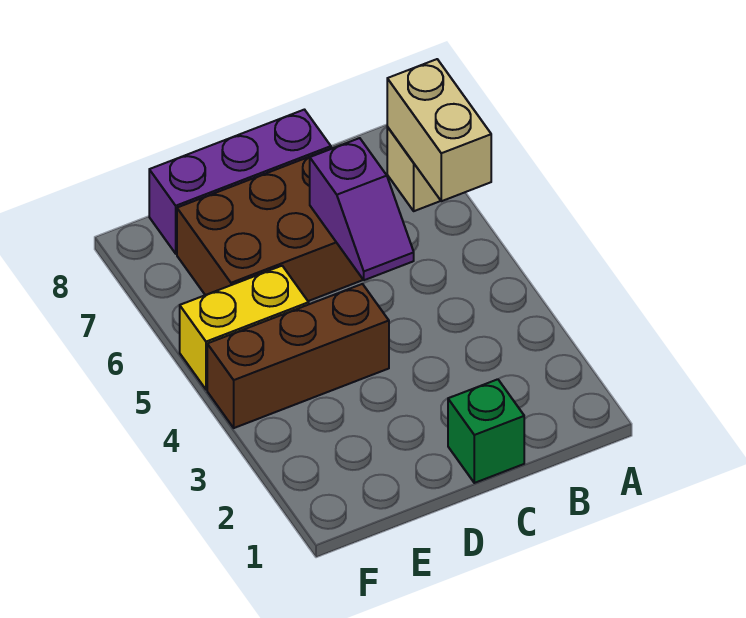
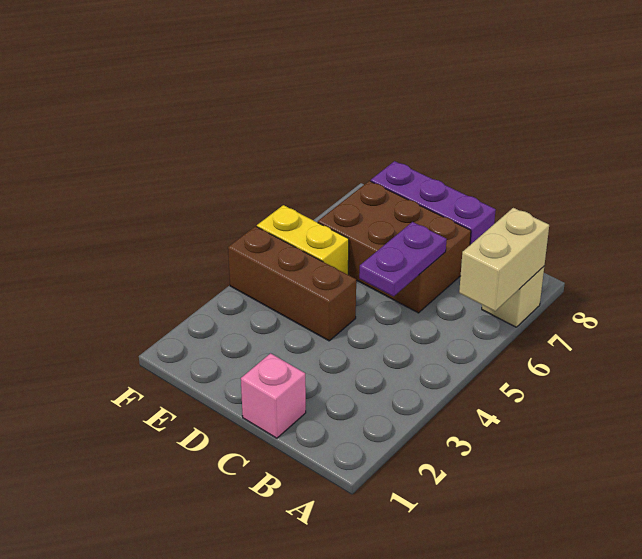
green 1x1 brick [448,379,524,483] -> pink 1x1 brick [241,353,306,438]
purple 1x2 slope [310,138,414,280] -> purple 1x2 plate [359,222,447,296]

